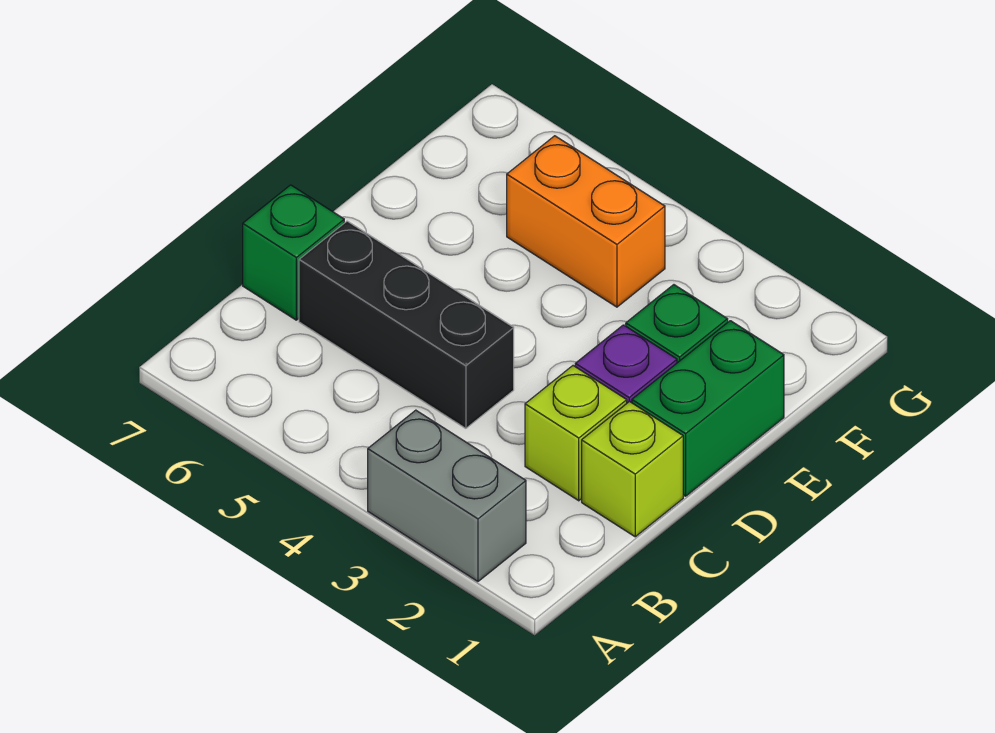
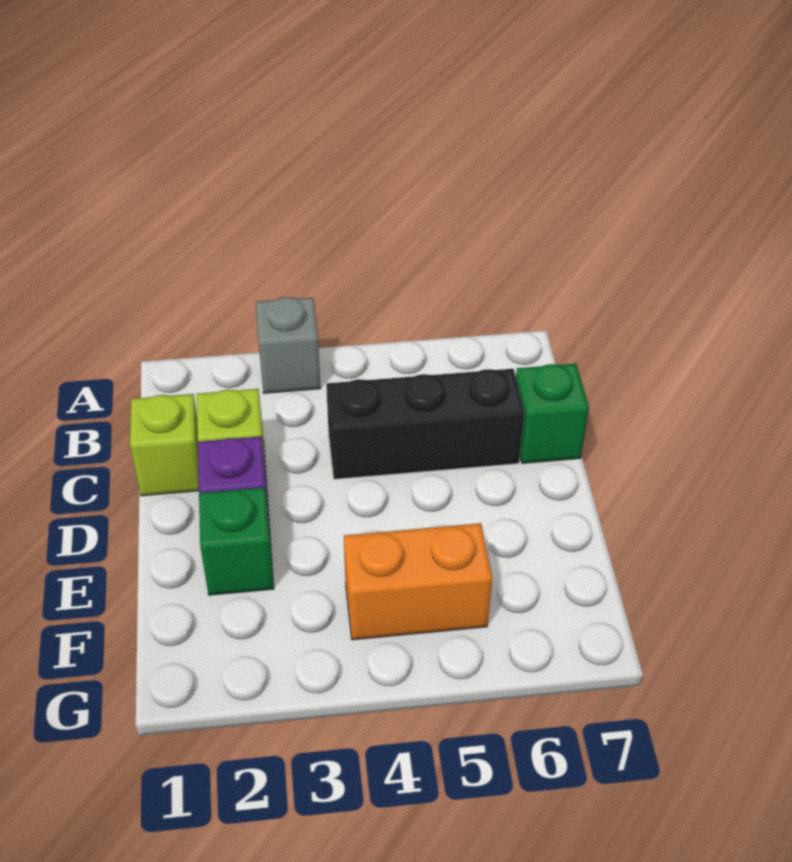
grey 1x2 brick [368,410,526,581] -> grey 1x1 brick [256,297,320,393]
green 1x2 brick [632,321,784,496] -> none

